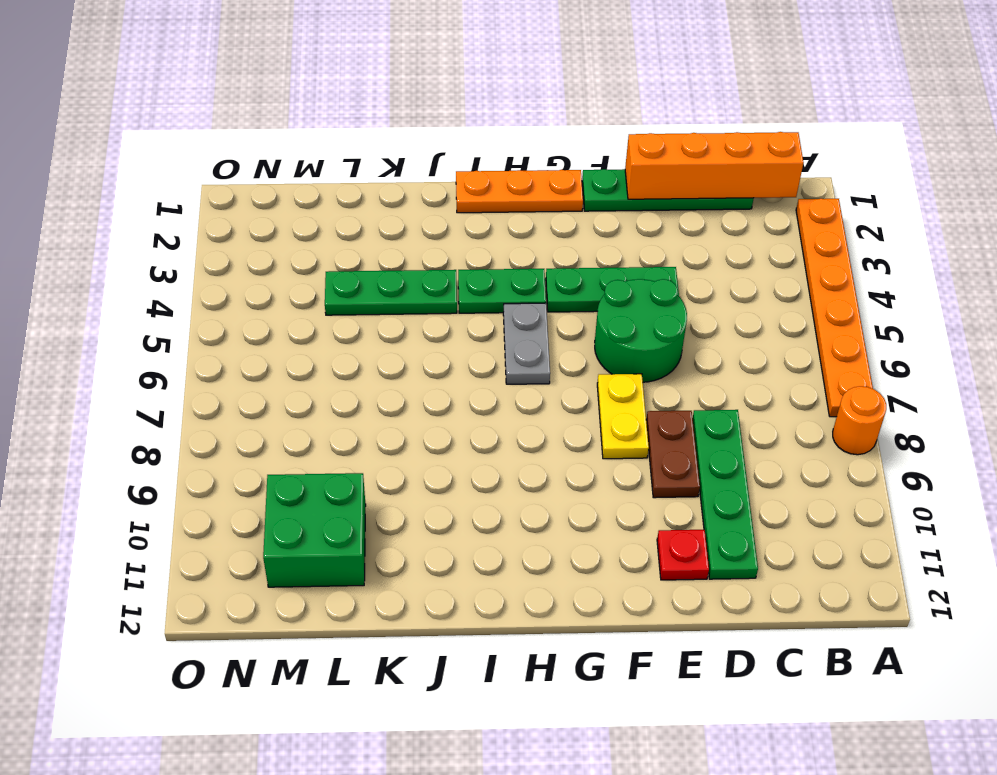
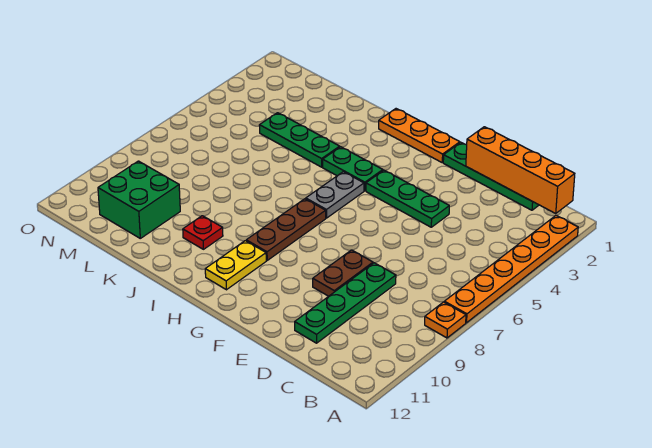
orange 1x1 round brick [833,386,886,455] -> orange 1x1 plate [425,302,466,338]
green 2x2 round brick [595,279,687,382] -> none
red 1x1 plate [657,530,709,580] -> red 1x1 plate moved to [183,216,223,249]
yellow 1x2 plate [597,374,649,459] -> yellow 1x2 plate moved to [205,241,266,290]
none -> brown 1x3 plate [246,199,326,260]

